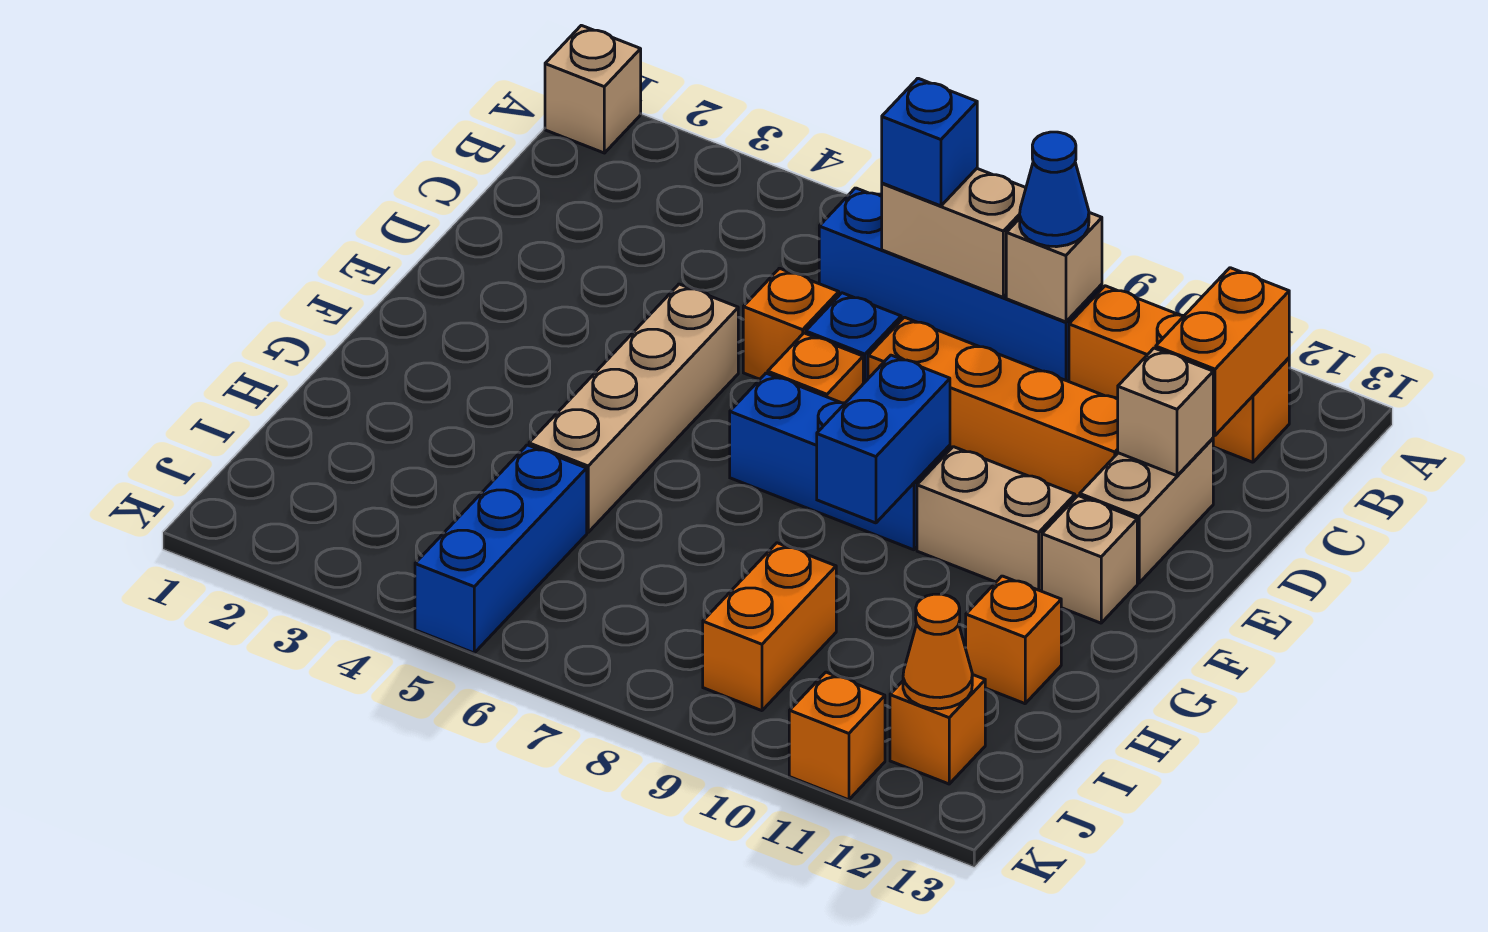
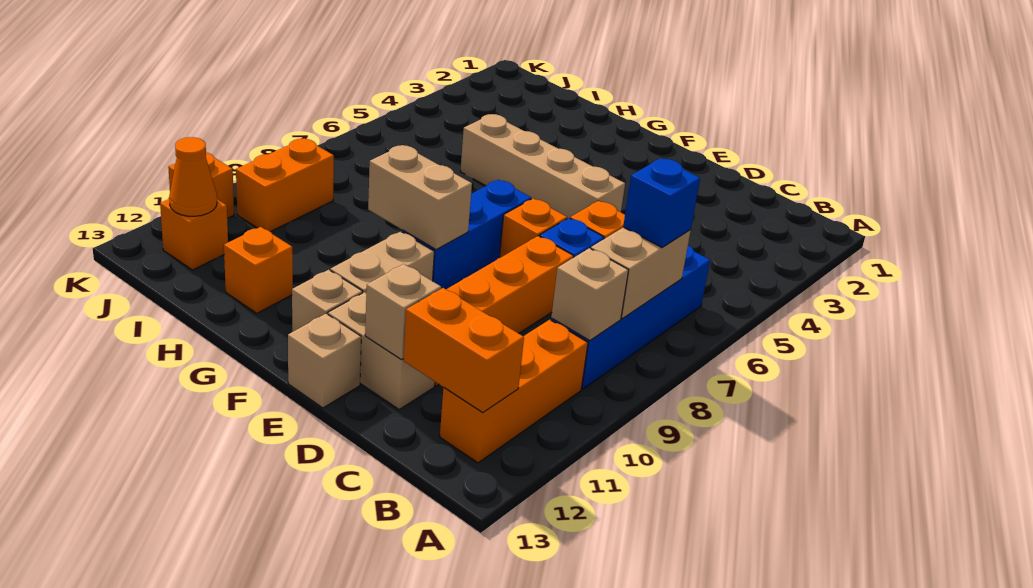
tan 1x1 brick [545,25,641,153] -> tan 1x1 brick moved to [288,314,361,408]
blue 1x1 cone [1020,132,1089,247] -> none
blue 1x2 brick [817,355,950,523] -> tan 1x2 brick [368,145,472,250]
blue 1x3 brick [415,445,587,653] -> none
orange 1x2 brick [703,543,836,711] -> orange 1x2 brick turned to [236,139,334,232]

